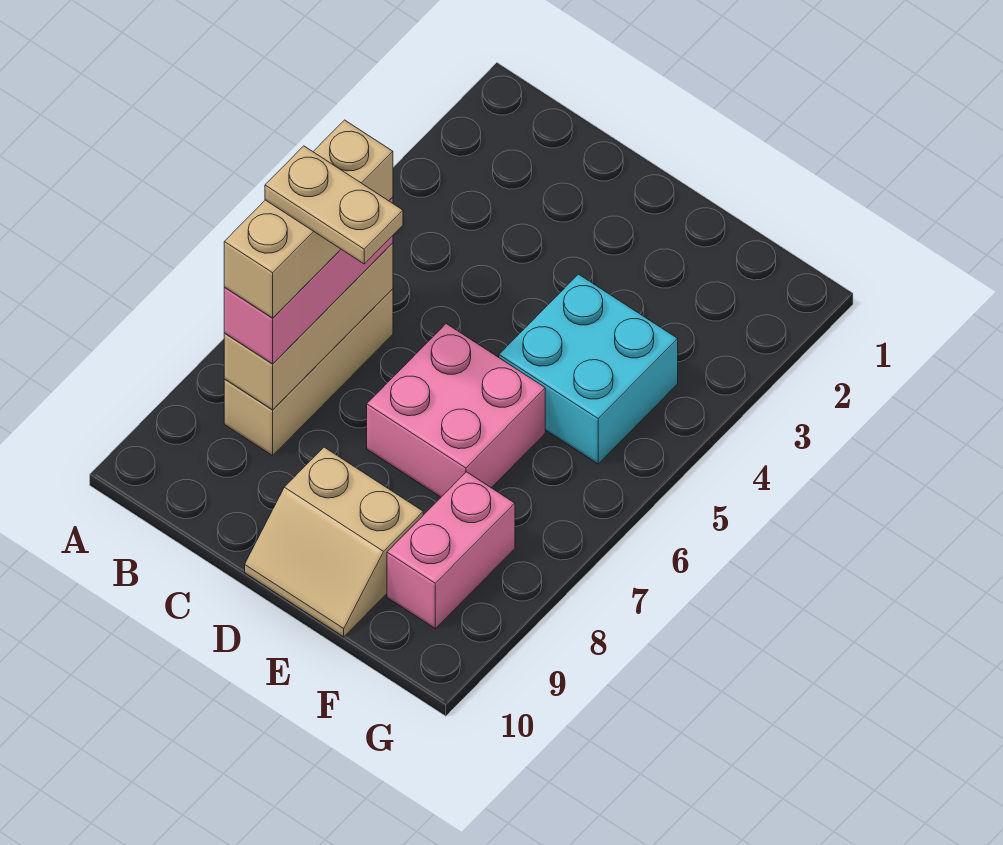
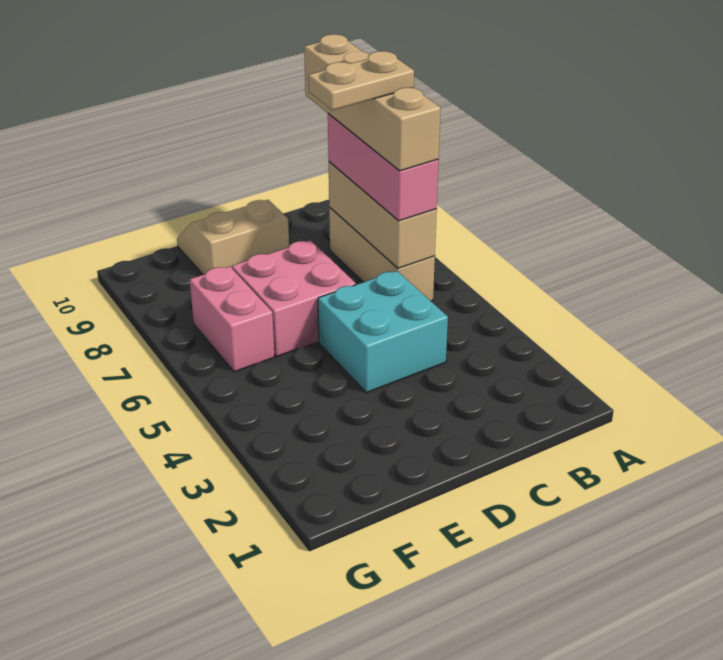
tan 1x3 brick [224,120,393,318] -> tan 1x4 brick [304,34,441,171]
cyan 2x2 brick [499,274,678,464] -> cyan 2x2 brick moved to [318,271,448,393]
pink 1x2 brick [387,472,515,628] -> pink 1x2 brick moved to [190,266,274,372]

